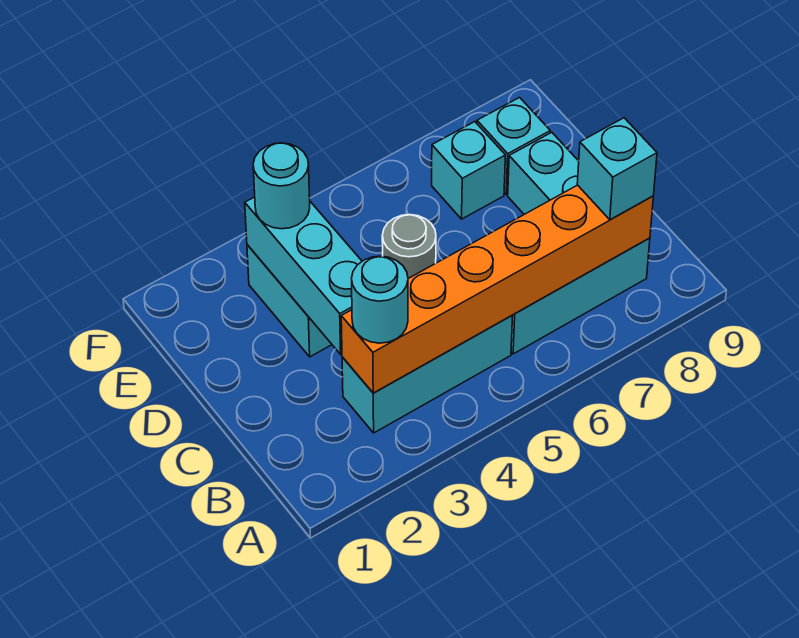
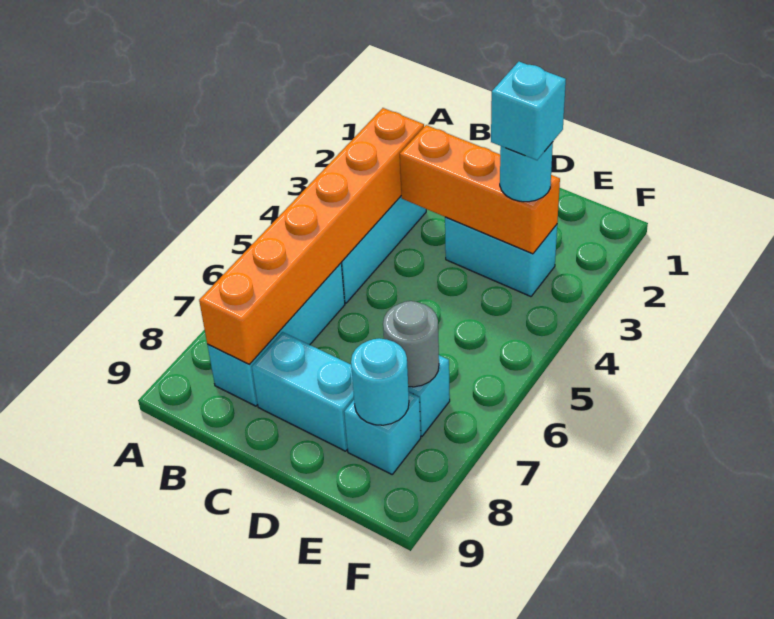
cyan 1x1 round brick [352,256,408,343] -> cyan 1x1 round brick moved to [351,338,409,425]
cyan 1x1 brick [577,118,657,220] -> cyan 1x1 brick moved to [491,62,566,160]
cyan 1x3 brick [245,197,362,354] -> orange 1x3 brick [400,125,560,254]
grey 1x1 round brick [382,215,436,278] -> grey 1x1 round brick moved to [383,301,439,387]

